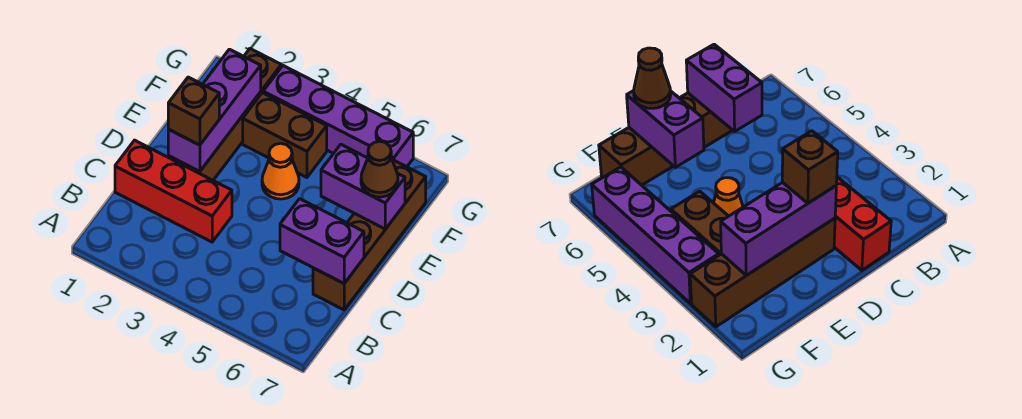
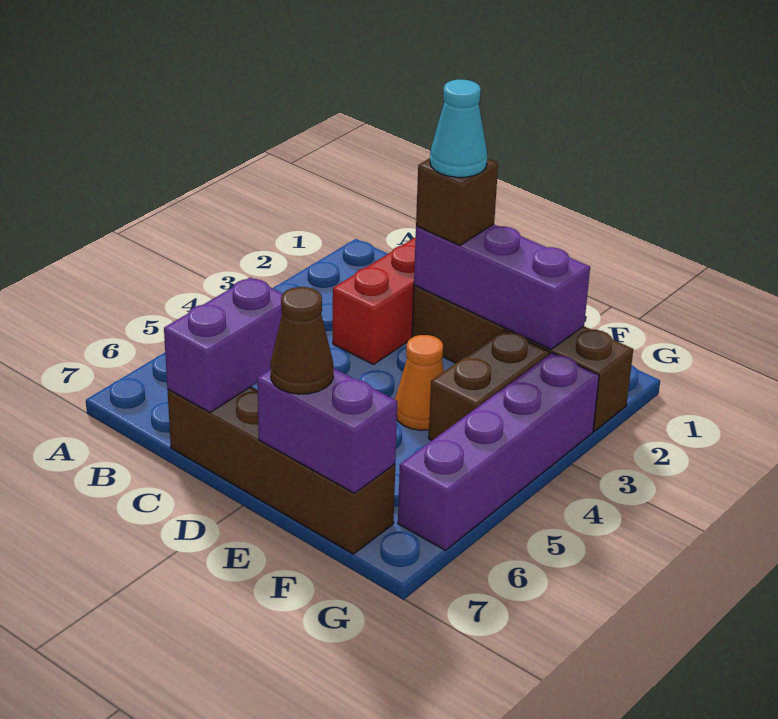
none -> cyan 1x1 cone [430,79,487,177]
purple 1x2 brick [321,144,405,229] -> purple 1x2 brick turned to [257,368,397,493]

